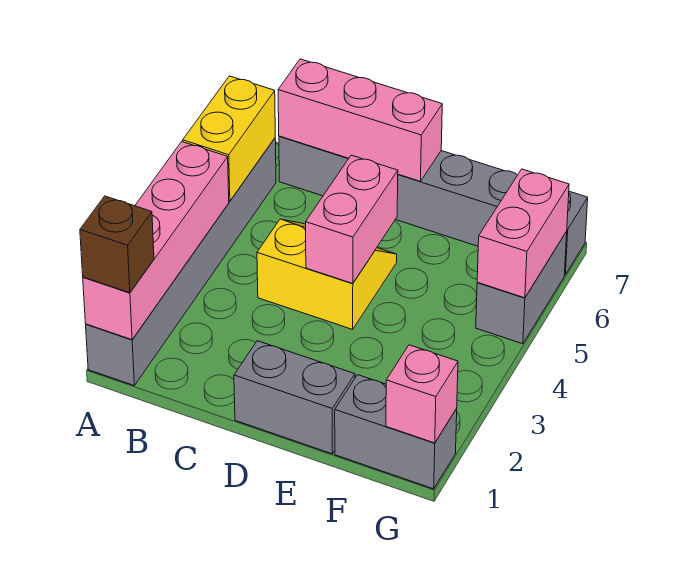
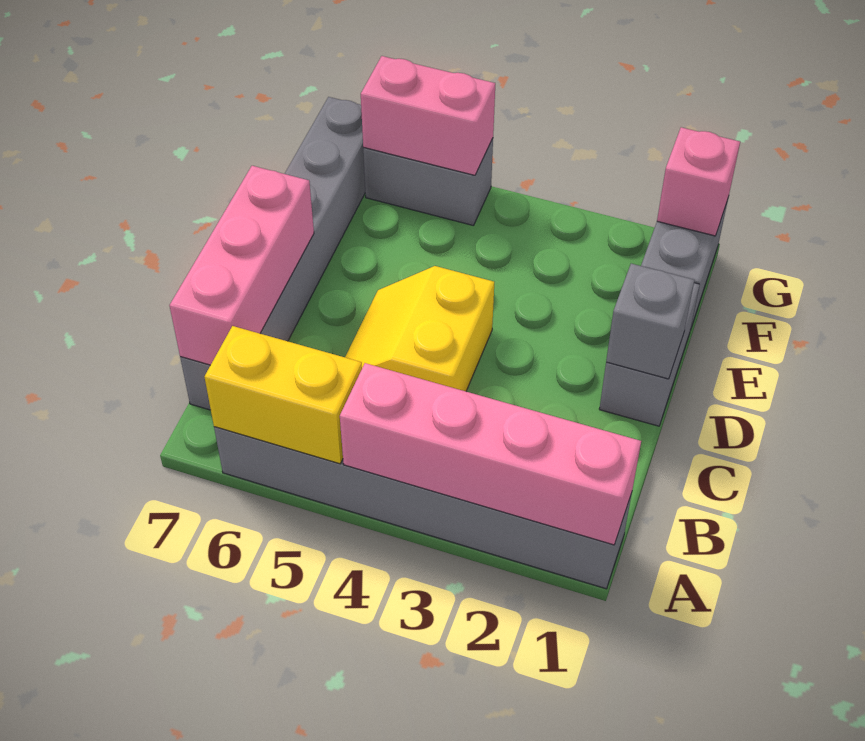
brown 1x1 brick [80,196,154,293] -> none
none -> grey 1x1 brick [606,264,695,379]
pink 1x2 brick [306,155,398,284] -> none

